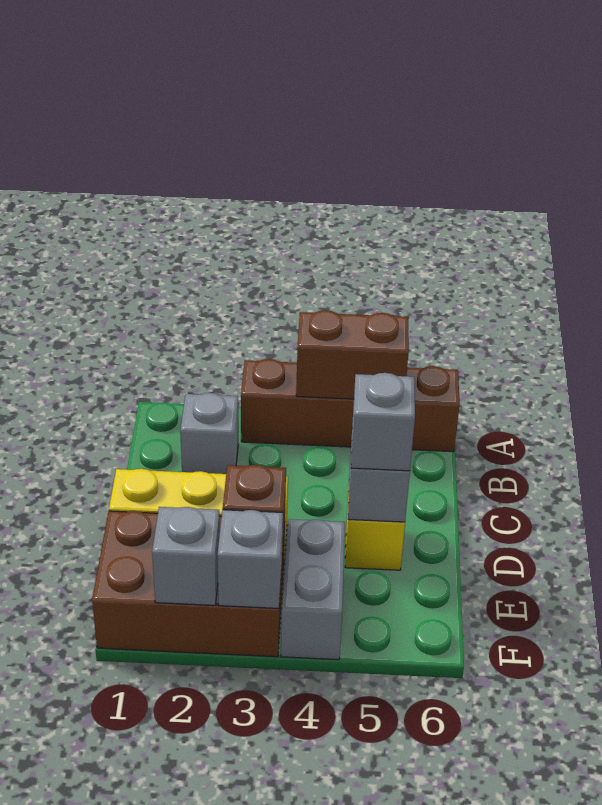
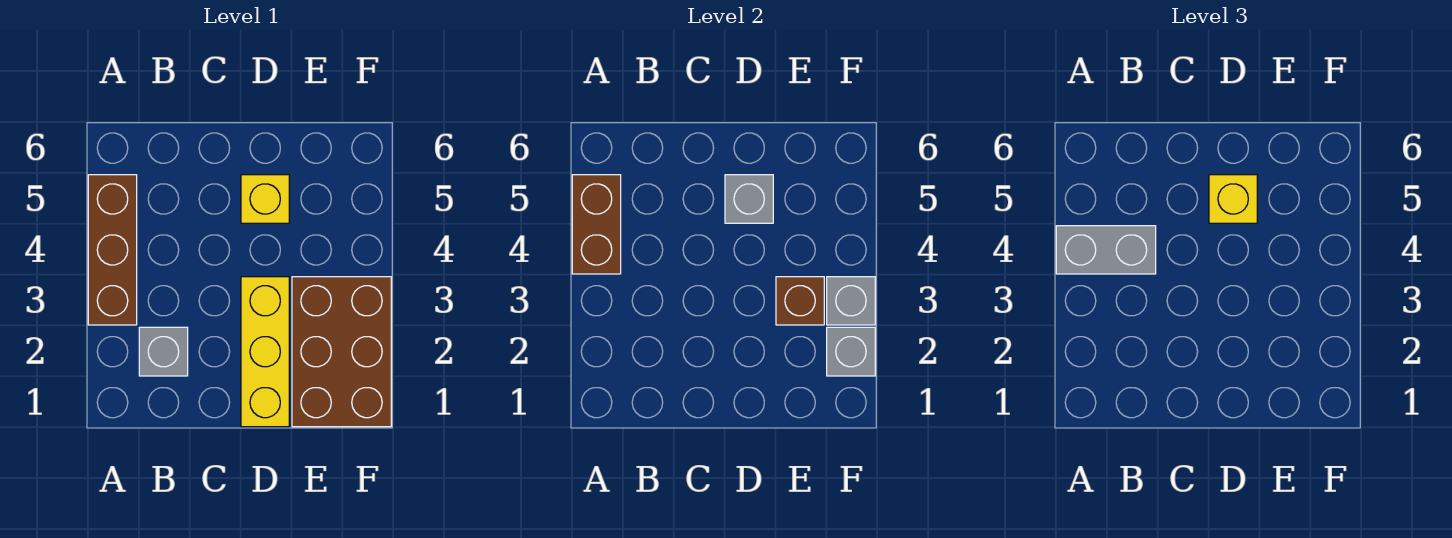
brown 1x4 brick [241,359,460,452] -> brown 1x3 brick [88,175,137,325]
grey 1x1 brick [351,373,415,471] -> yellow 1x1 brick [1209,175,1257,223]
grey 1x2 brick [281,519,345,660] -> grey 1x2 brick moved to [1056,226,1156,274]

